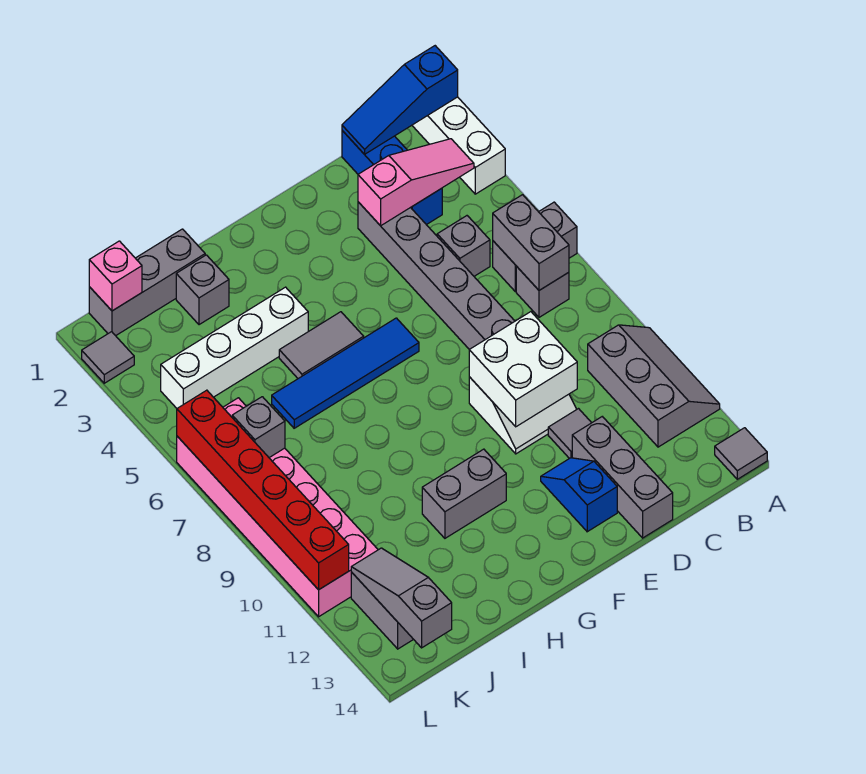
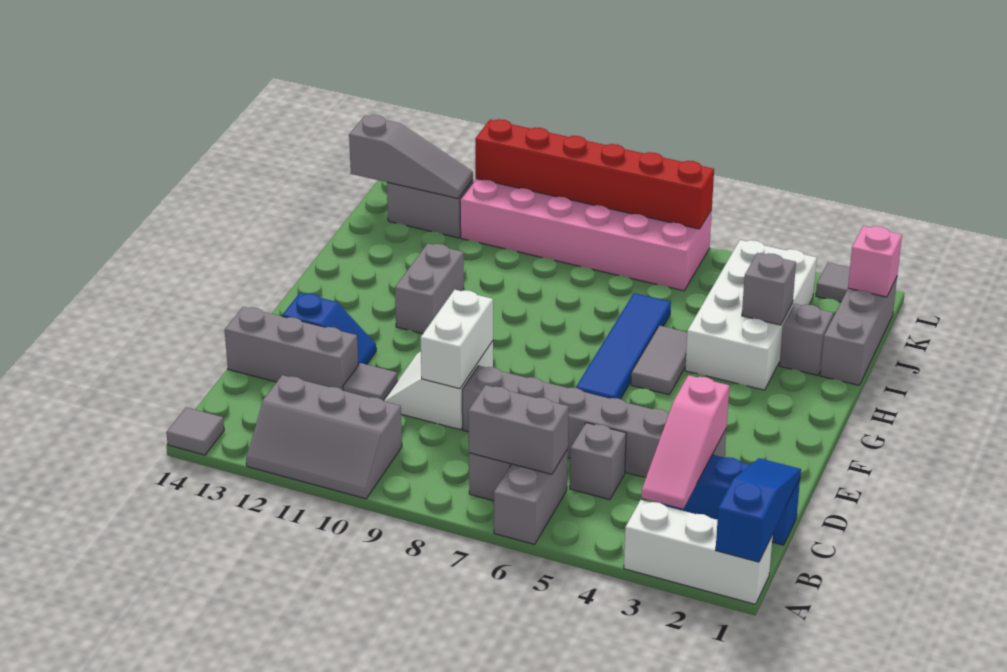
white 2x2 brick [469,312,577,427] -> white 1x2 brick [421,290,493,389]
white 1x4 brick [161,287,308,408] -> white 2x4 brick [685,240,817,390]
grey 1x1 brick [232,397,285,458] -> grey 1x1 brick moved to [742,253,796,325]

